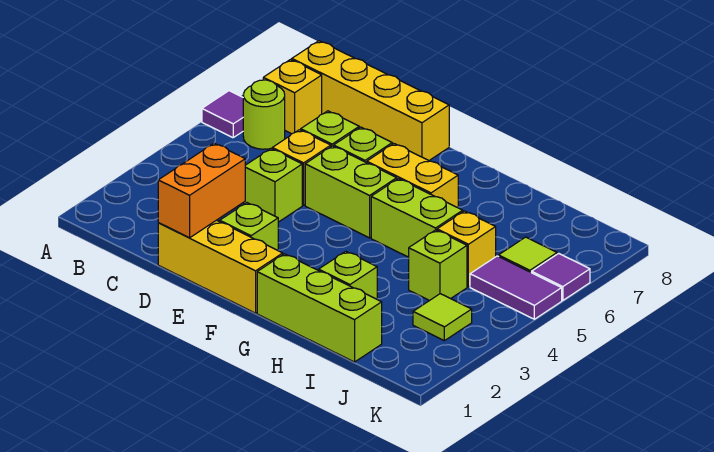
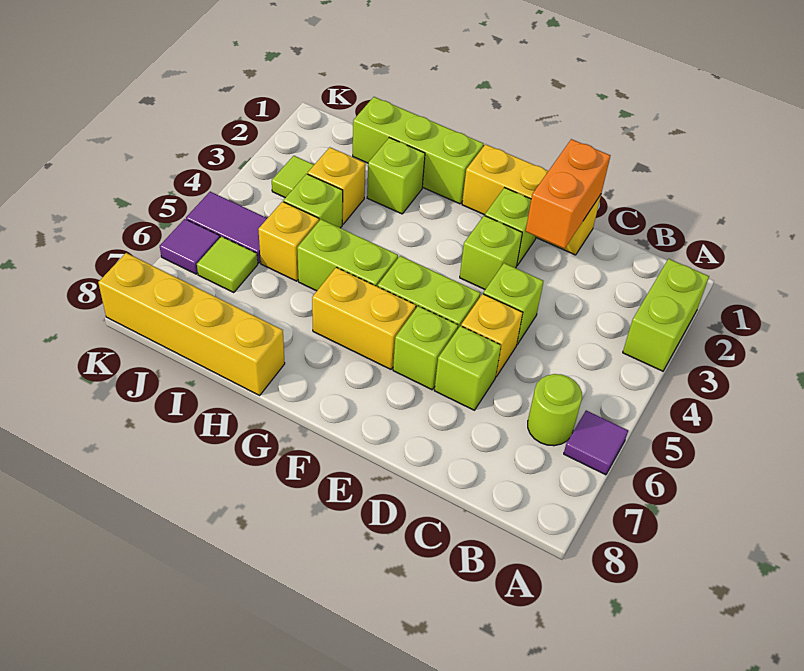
none -> lime 1x2 brick [623,259,709,371]
yellow 1x1 brick [263,60,322,134] -> yellow 1x1 brick moved to [308,147,365,224]
yellow 1x4 brick [292,41,449,160] -> yellow 1x4 brick moved to [98,253,285,395]
none -> lime 1x1 brick [460,216,522,289]

